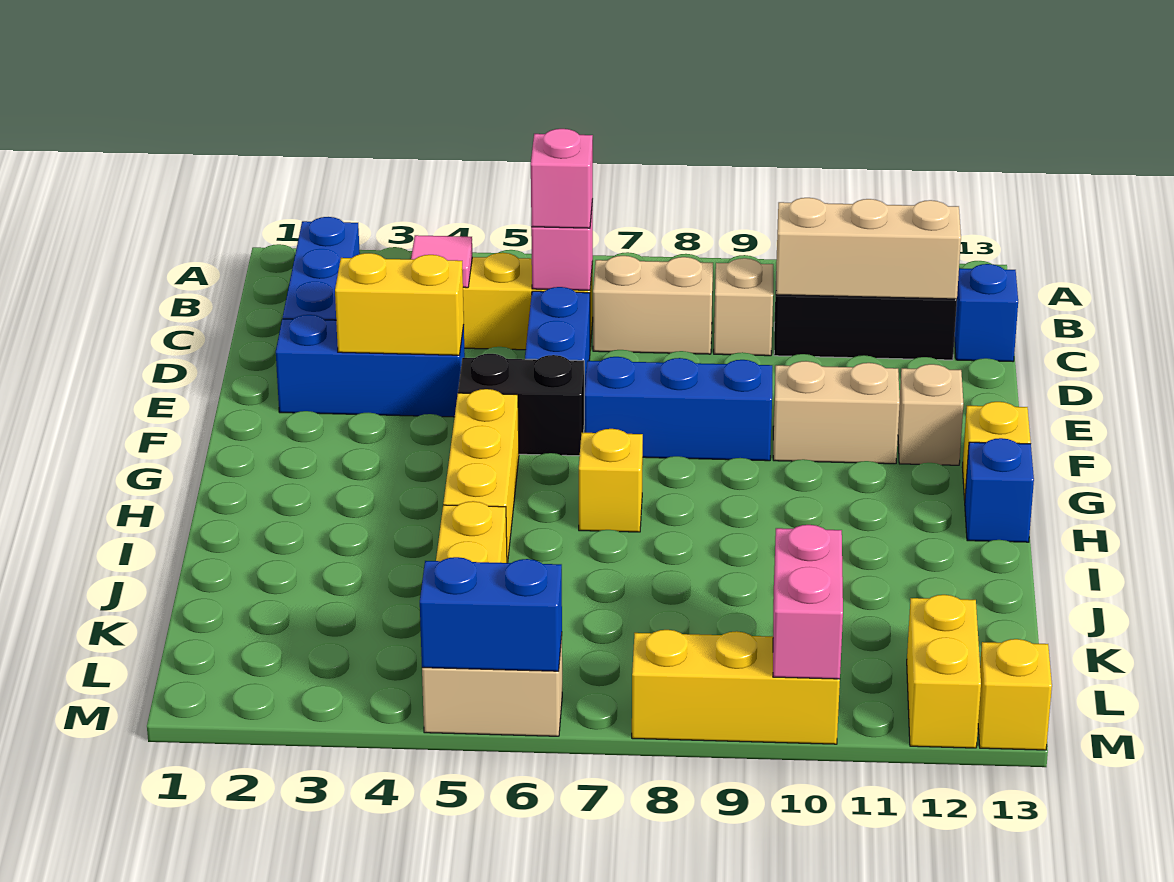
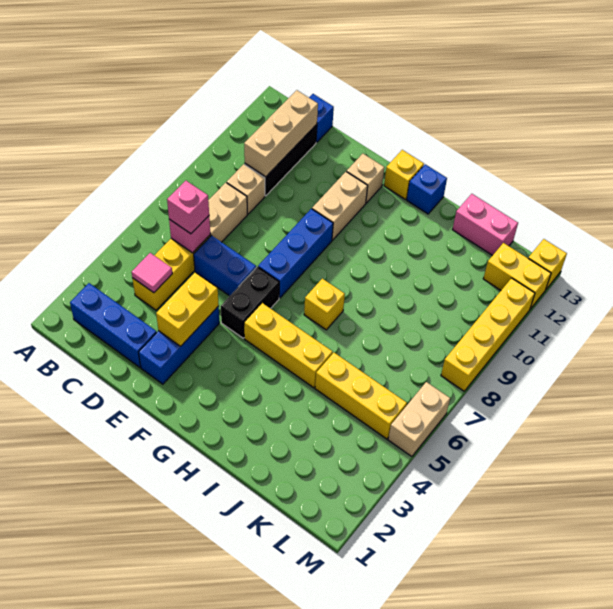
pink 1x2 brick [773,525,843,679] -> pink 1x2 brick moved to [452,194,518,256]
blue 1x2 brick [420,557,562,671] -> none
yellow 1x3 brick [632,630,840,744] -> yellow 1x4 brick [441,278,535,391]

